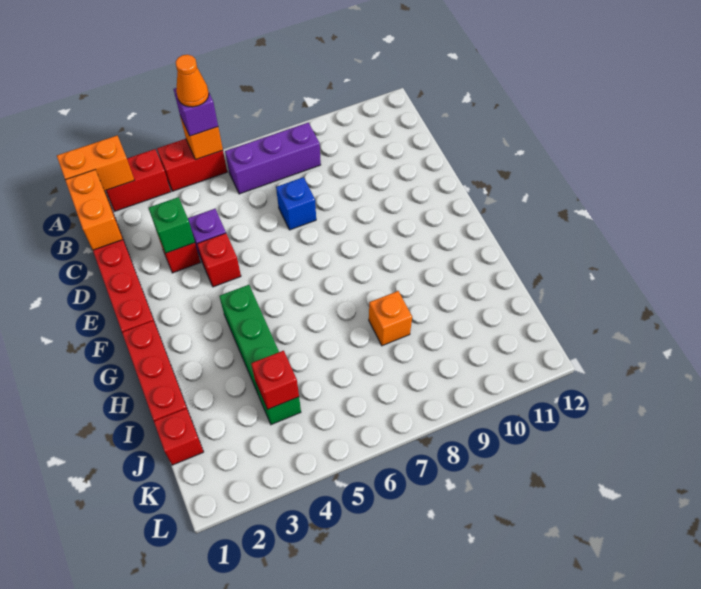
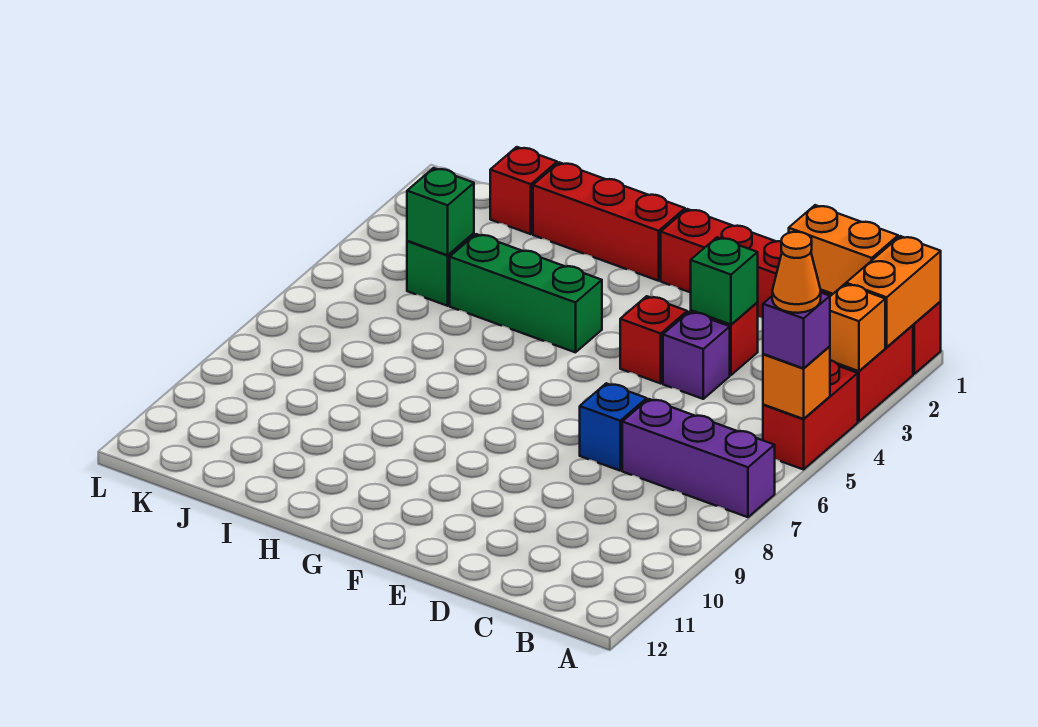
purple 1x3 brick [225,123,321,194] -> purple 1x3 brick turned to [622,399,775,517]
orange 1x1 brick [369,291,412,346] -> orange 1x1 brick moved to [830,284,885,371]
red 1x1 brick [251,351,299,410] -> green 1x1 brick [407,168,474,255]

